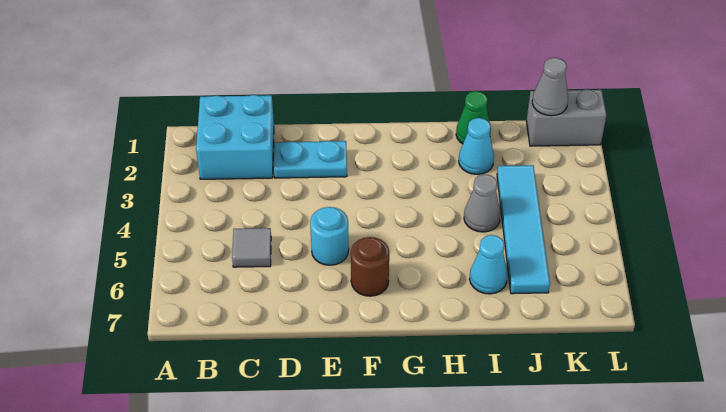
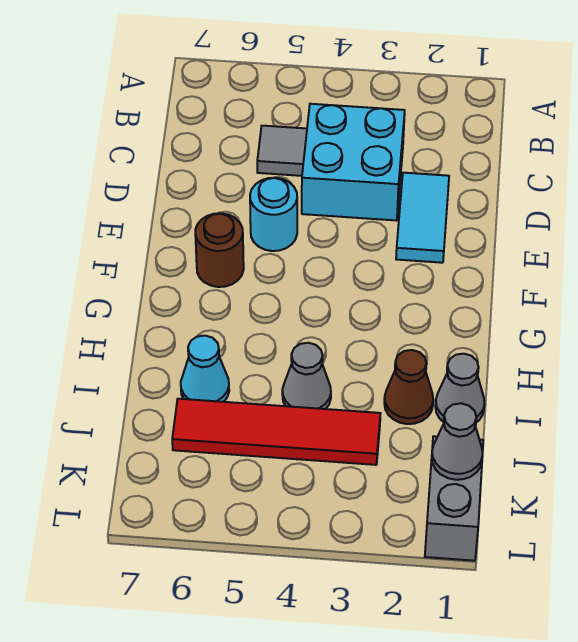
cyan 2x2 brick [196,95,274,179] -> cyan 2x2 brick moved to [302,104,405,221]
cyan 1x2 plate [274,141,347,178] -> cyan 1x2 tile [396,173,449,263]
green 1x1 cone [456,91,491,144] -> grey 1x1 cone [435,354,485,422]
cyan 1x1 cone [459,118,494,174] -> brown 1x1 cone [384,350,433,424]
cyan 1x4 tile [497,165,550,294] -> red 1x4 tile [172,399,380,465]

